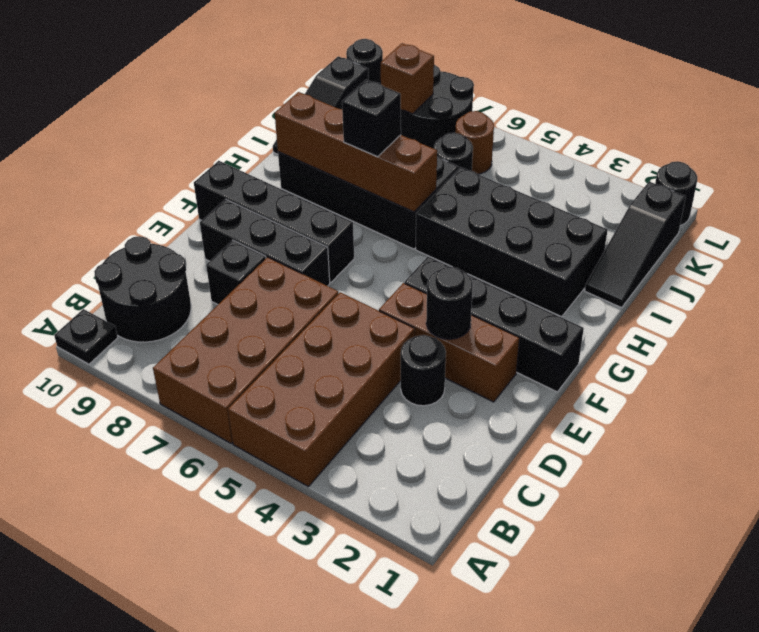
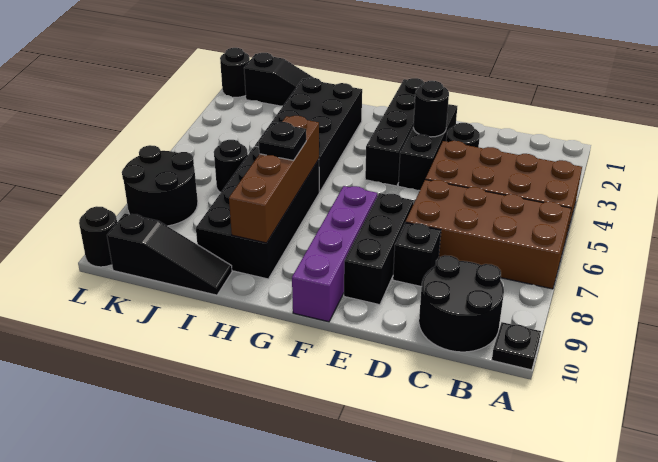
brown 1x3 brick [379,283,519,402] -> black 1x3 brick [398,104,457,191]
black 1x4 brick [194,161,354,283] -> purple 1x4 brick [292,186,377,322]
black 1x1 brick [342,80,401,157] -> black 1x1 plate [259,122,306,160]
brown 1x1 round brick [455,111,494,174] -> none
brown 1x1 brick [381,43,434,114] -> none

